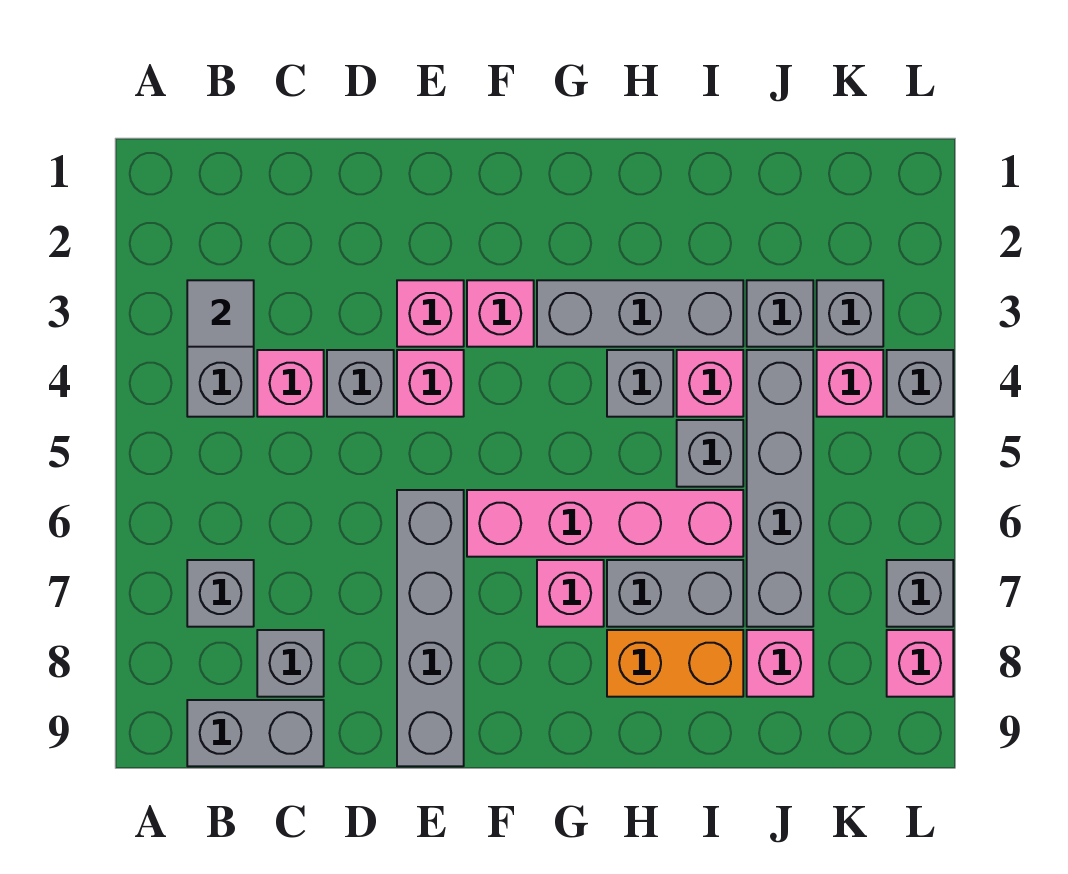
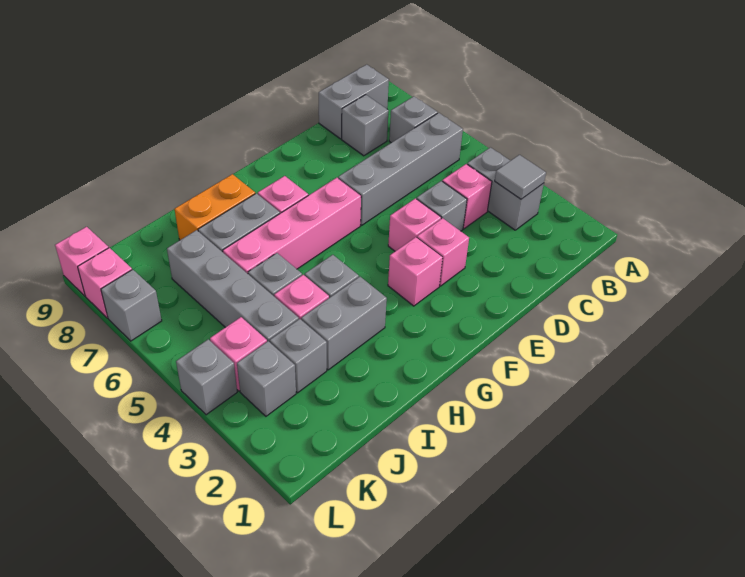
grey 1x4 brick [397,490,464,766] -> grey 1x4 brick turned to [338,113,463,225]
grey 1x3 brick [537,280,743,347] -> grey 1x2 brick [301,277,387,370]
pink 1x1 brick [747,630,813,697] -> pink 1x1 brick moved to [55,227,108,296]

